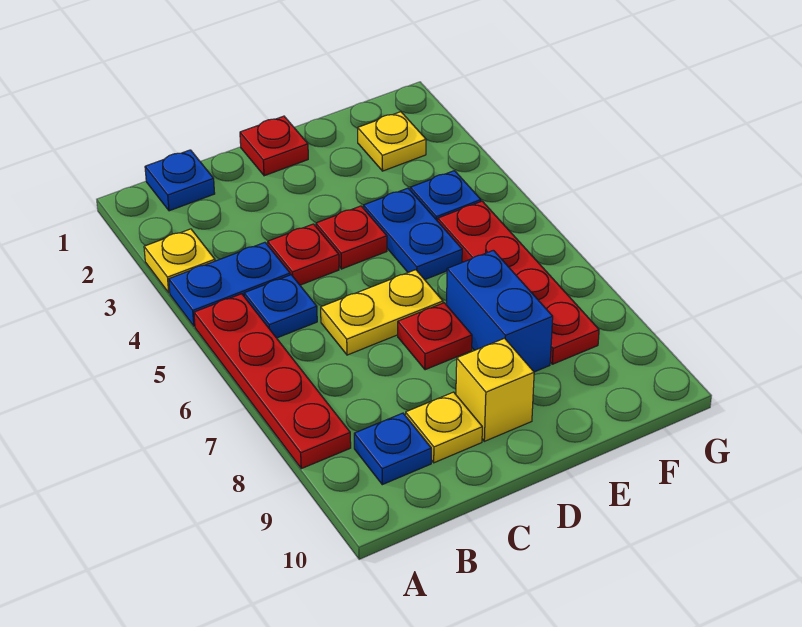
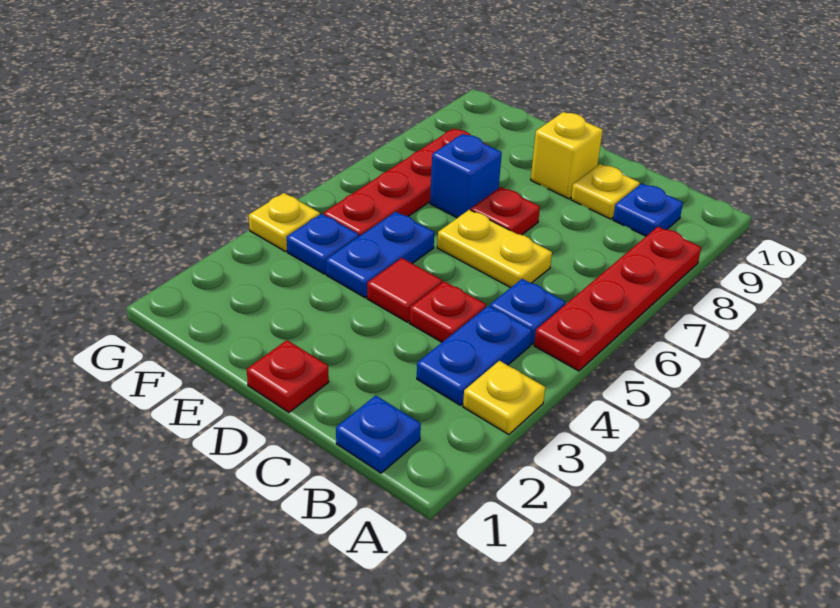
blue 1x2 plate [169,242,290,326] -> blue 1x2 plate turned to [417,306,532,405]
red 1x1 plate [316,206,387,269] -> red 1x1 tile [367,258,442,322]
blue 1x2 brick [447,250,553,372] -> blue 1x1 brick [430,134,502,218]
yellow 1x1 plate [358,112,426,171] -> yellow 1x1 plate moved to [249,193,320,251]

